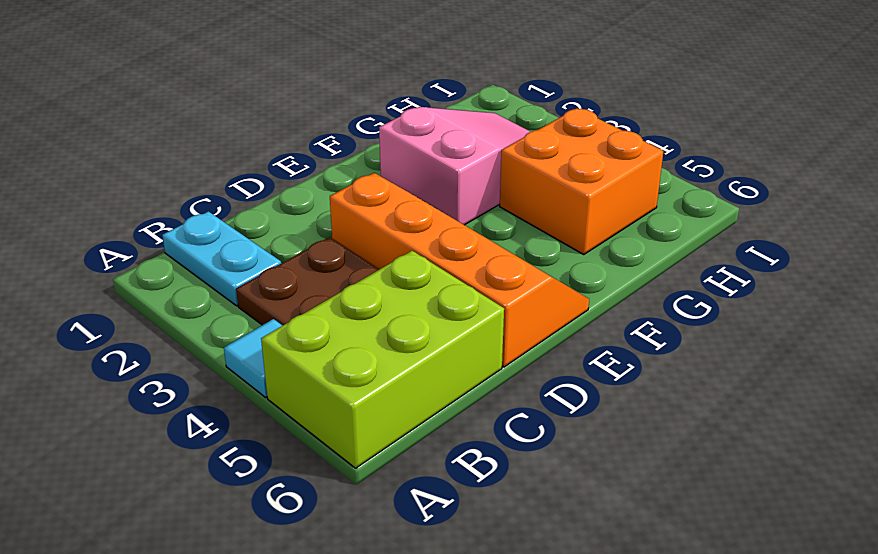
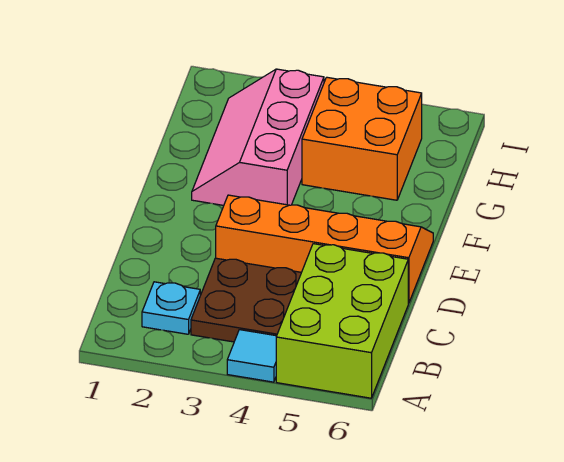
cyan 1x2 plate [162,211,281,306] -> cyan 1x1 plate [142,282,200,334]
pink 2x3 slope [379,107,530,225] -> pink 2x3 slope turned to [192,69,324,205]

